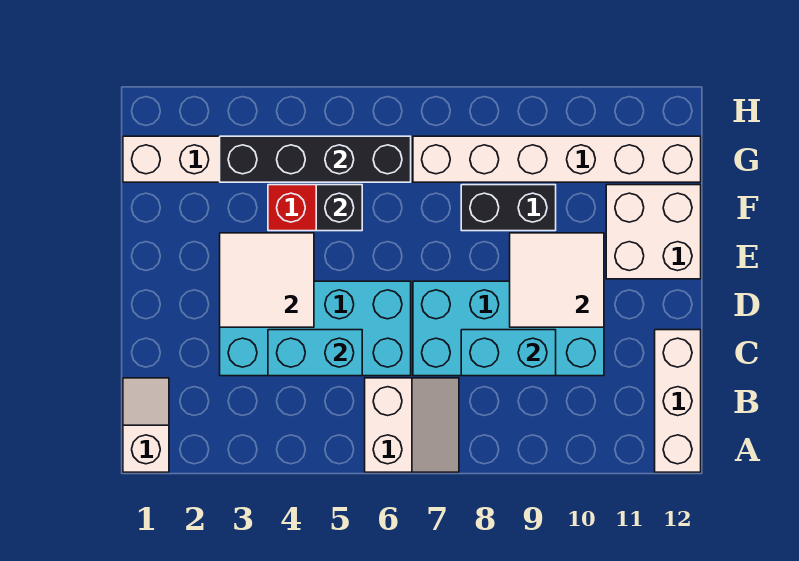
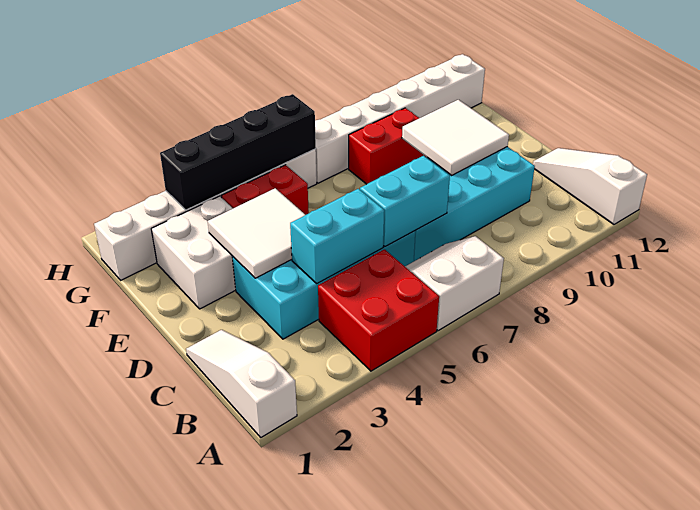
white 1x2 slope [123,378,169,472] -> white 1x3 slope [186,330,297,437]
none -> red 2x2 brick [318,249,439,371]
white 2x2 slope [365,378,459,472] -> white 2x2 slope turned to [405,236,504,331]
white 1x3 brick [655,330,701,472] -> white 1x3 slope [533,148,647,224]
cyan 1x2 brick [461,330,556,376] -> cyan 1x2 brick moved to [360,156,450,246]
white 2x2 brick [606,185,701,279] -> white 2x2 brick moved to [151,196,236,309]
black 1x1 brick [316,185,362,231] -> none
black 1x2 brick [461,185,556,231] -> red 1x2 brick [349,108,426,184]

